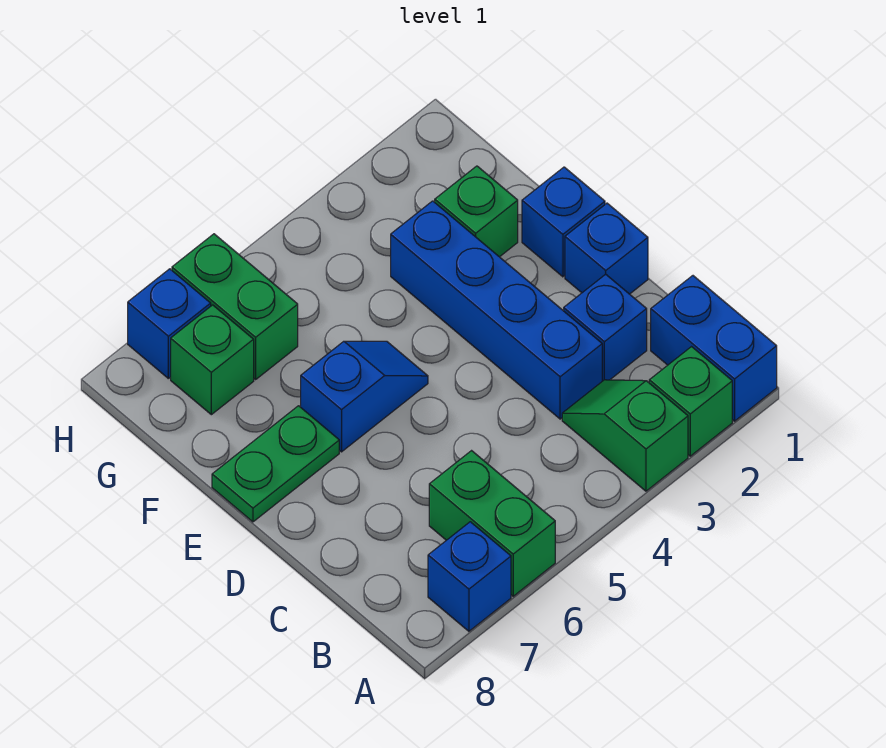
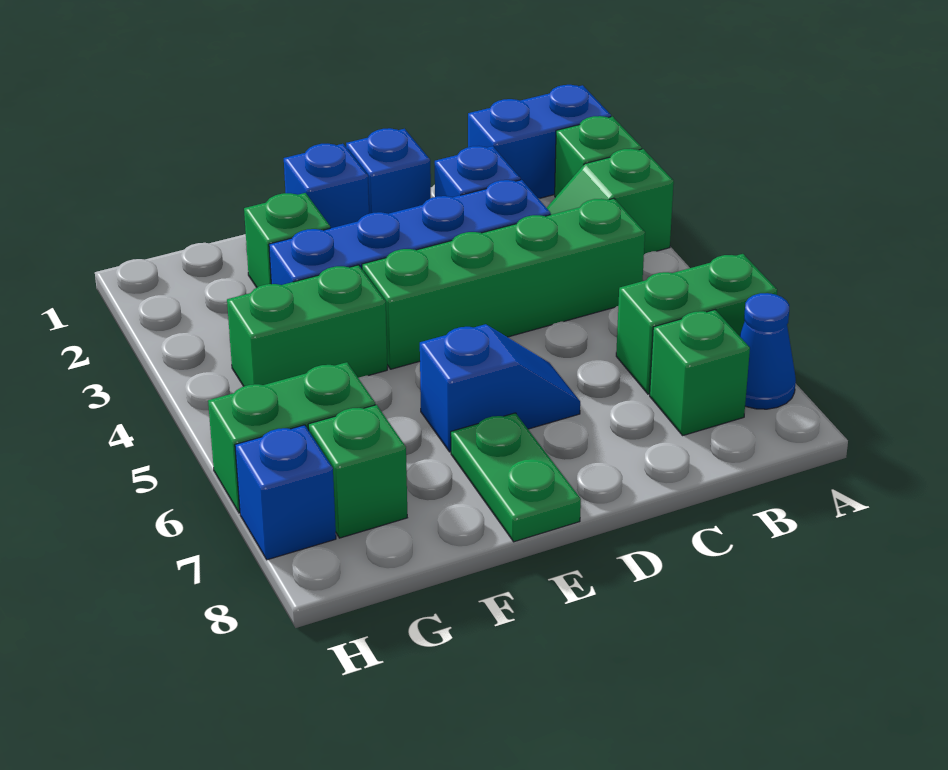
blue 1x1 brick [428,522,511,631] -> blue 1x1 cone [740,293,796,409]
none -> green 1x4 brick [362,198,645,369]
none -> green 1x1 brick [650,310,750,435]
blue 1x2 slope [301,341,428,452] -> blue 1x2 slope turned to [420,324,580,452]
none -> green 1x2 brick [227,265,387,386]

